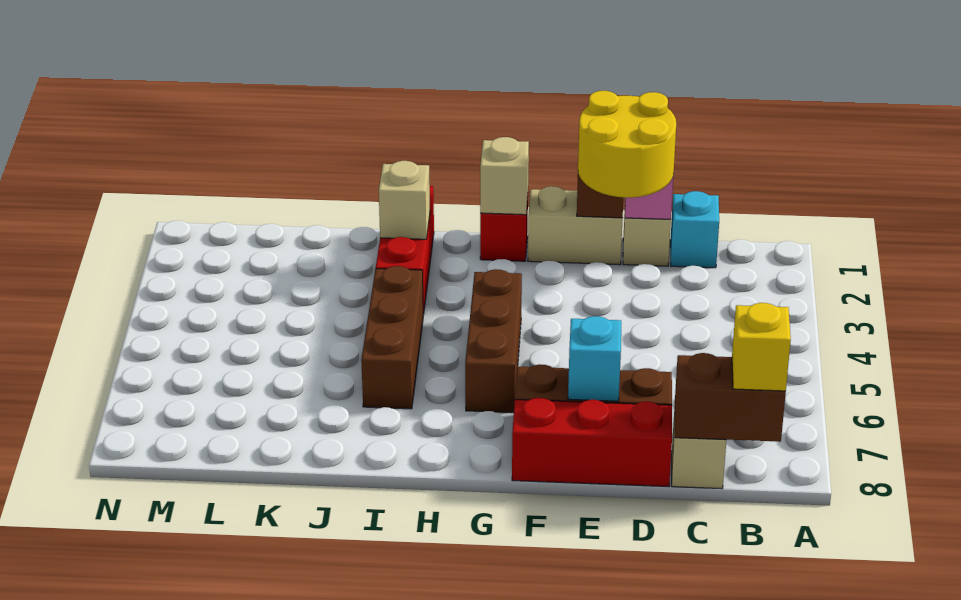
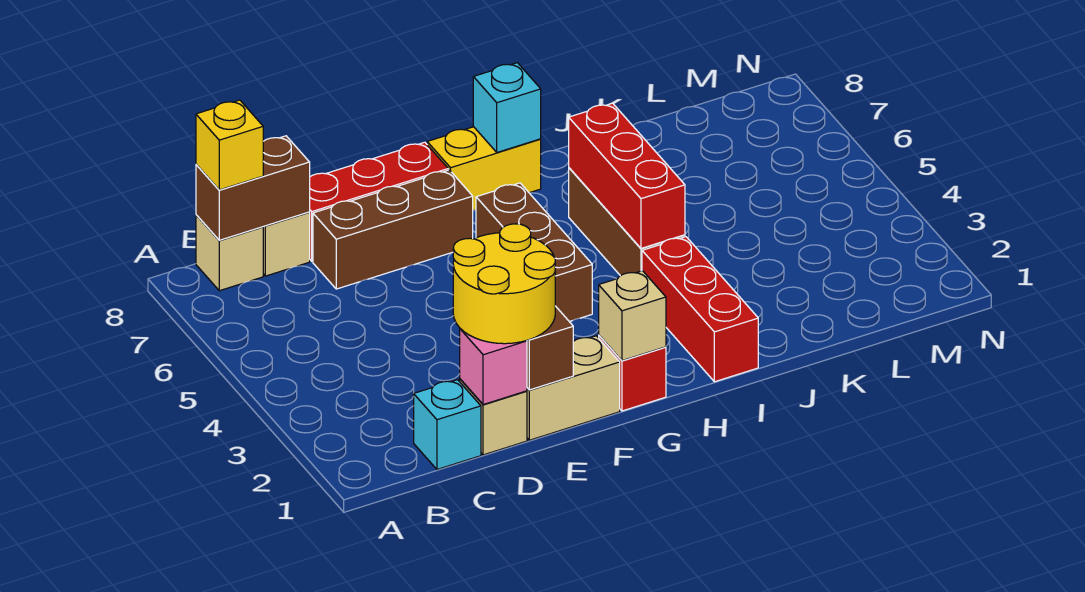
cyan 1x1 brick [568,316,621,401] -> cyan 1x1 brick moved to [473,63,541,152]
none -> yellow 1x2 brick [427,127,541,210]
tan 1x1 brick [379,161,430,239] -> tan 1x1 brick moved to [196,215,263,291]
none -> red 1x3 brick [569,103,685,248]

